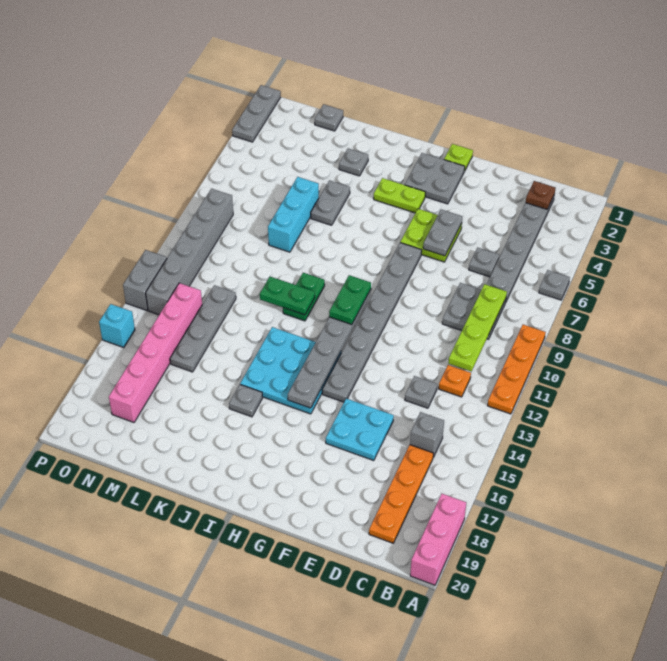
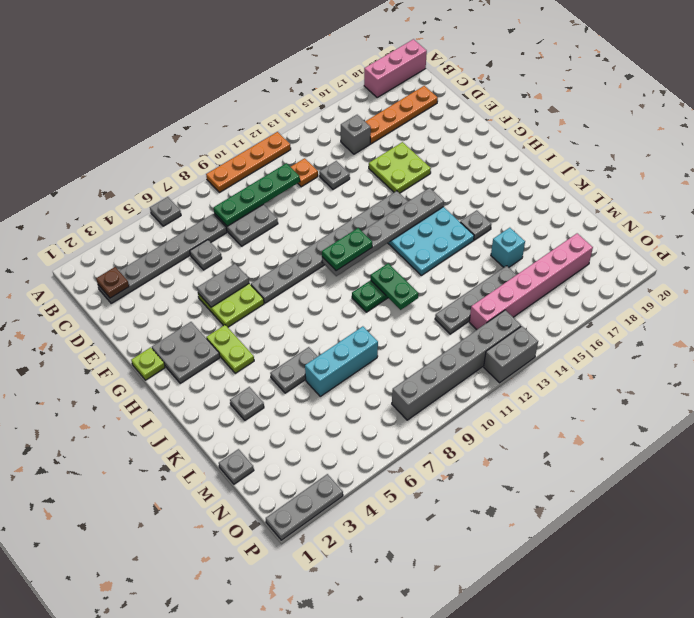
lime 1x4 plate [448,284,507,371] -> green 1x4 plate [214,163,300,226]
cyan 2x2 plate [326,399,394,460] -> lime 2x2 plate [369,142,431,193]
cyan 1x1 brick [99,304,135,347] -> cyan 1x1 brick moved to [491,228,525,267]

